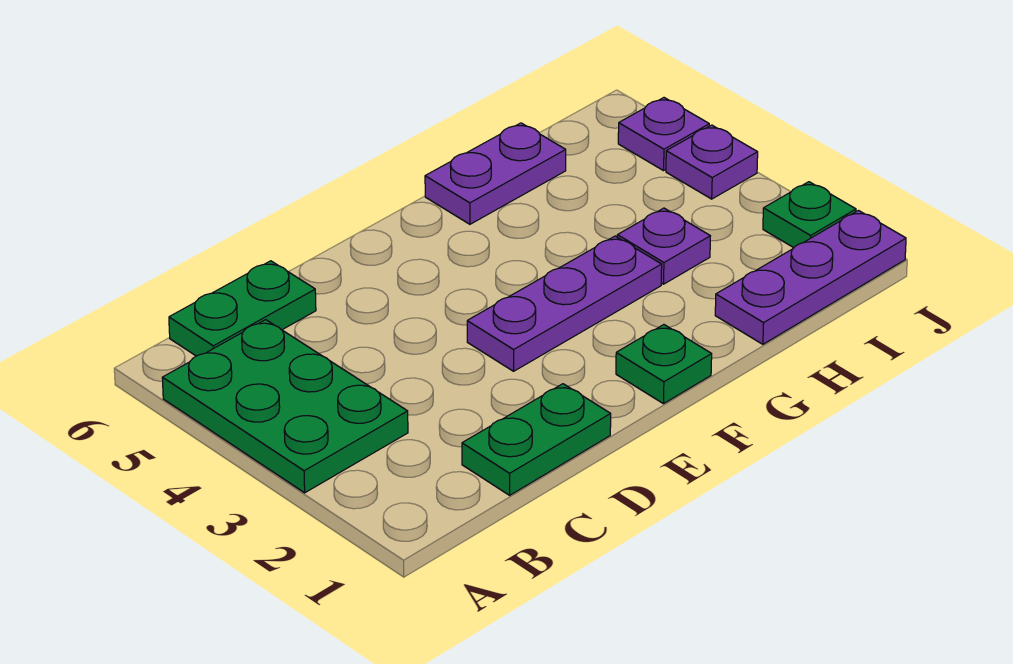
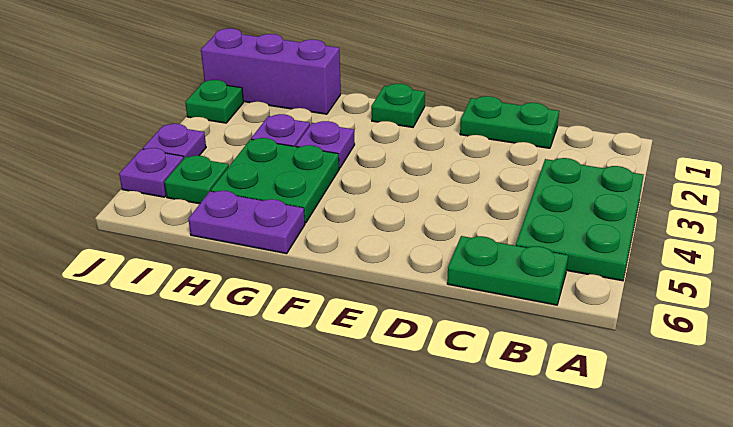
purple 1x3 plate [467,236,662,371] -> purple 1x1 plate [296,121,355,168]
none -> green 2x2 plate [211,138,339,223]
purple 1x3 plate [715,211,906,344] -> purple 1x3 brick [201,28,341,114]
none -> green 1x1 plate [165,156,229,204]

